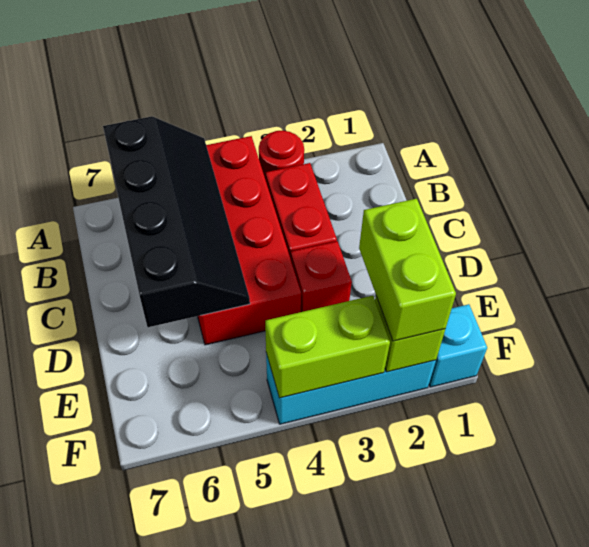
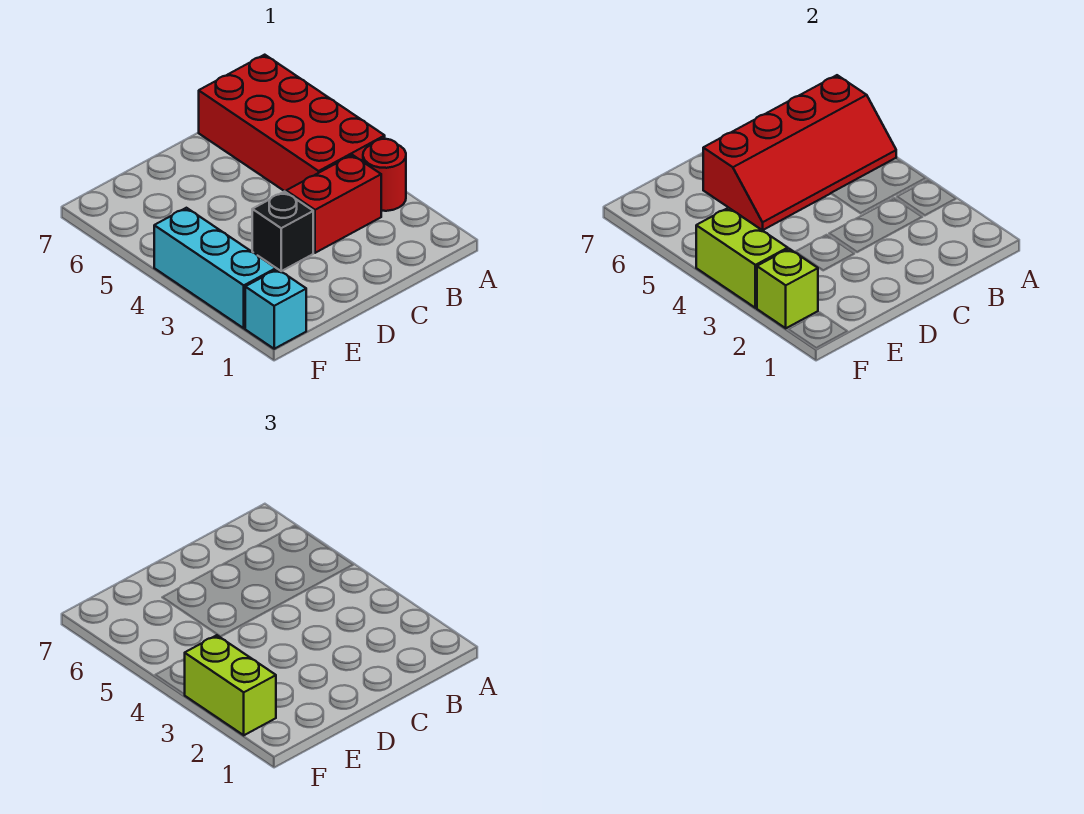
red 2x4 brick [198,136,301,345] -> red 2x4 brick turned to [199,55,385,192]
black 2x4 slope [103,116,250,327] -> red 2x4 slope [703,75,896,230]
red 1x1 brick [291,241,352,312] -> black 1x1 brick [252,191,313,271]
lime 1x2 brick [359,199,456,341] -> lime 1x2 brick turned to [185,635,276,735]

